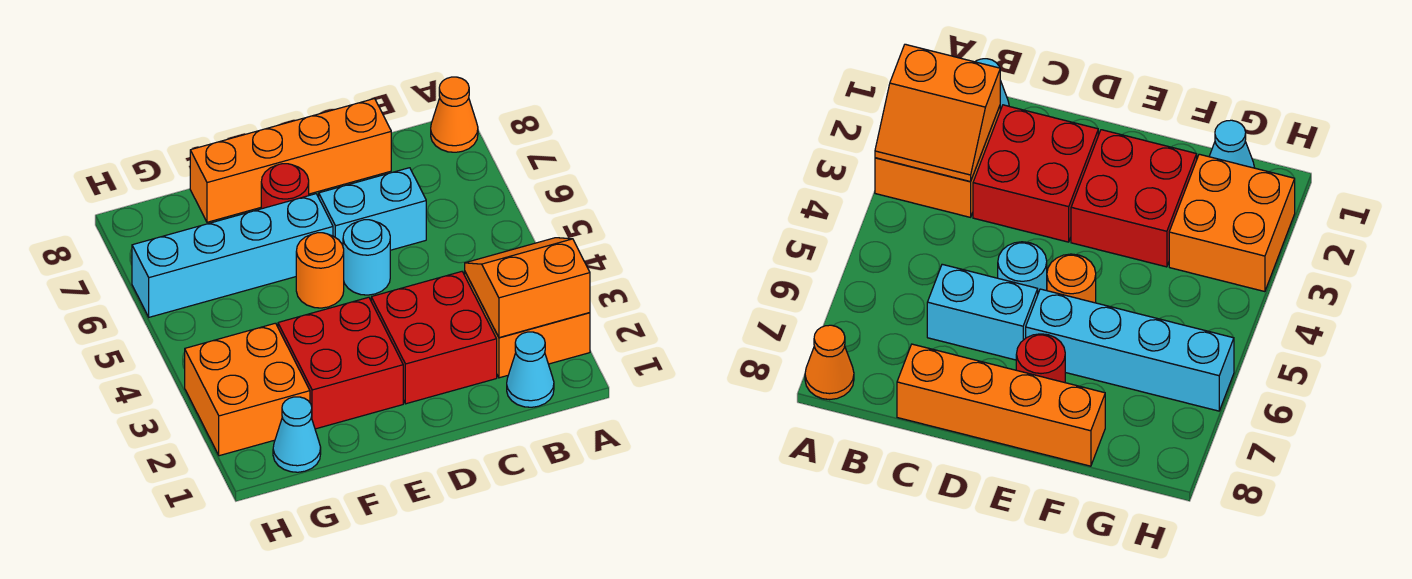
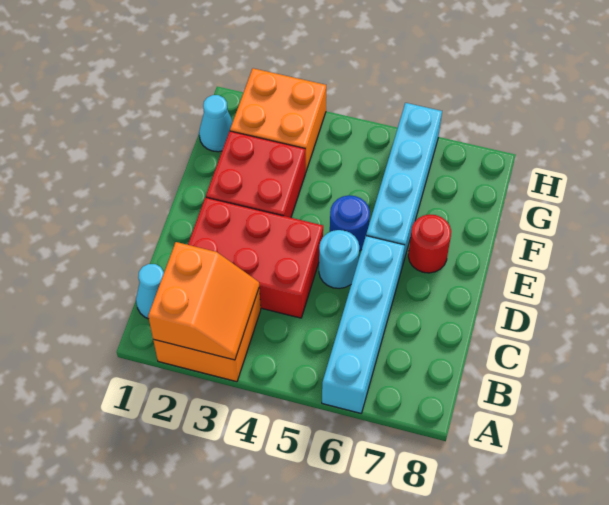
orange 1x1 cone [431,77,478,152] -> none
red 2x2 brick [371,272,497,404] -> red 2x3 brick [188,197,323,318]
cyan 1x2 brick [319,168,426,250] -> cyan 1x4 brick [322,236,405,413]
orange 1x4 brick [190,99,391,222] -> none
orange 1x1 round brick [296,233,344,308] -> blue 1x1 round brick [330,195,370,251]

